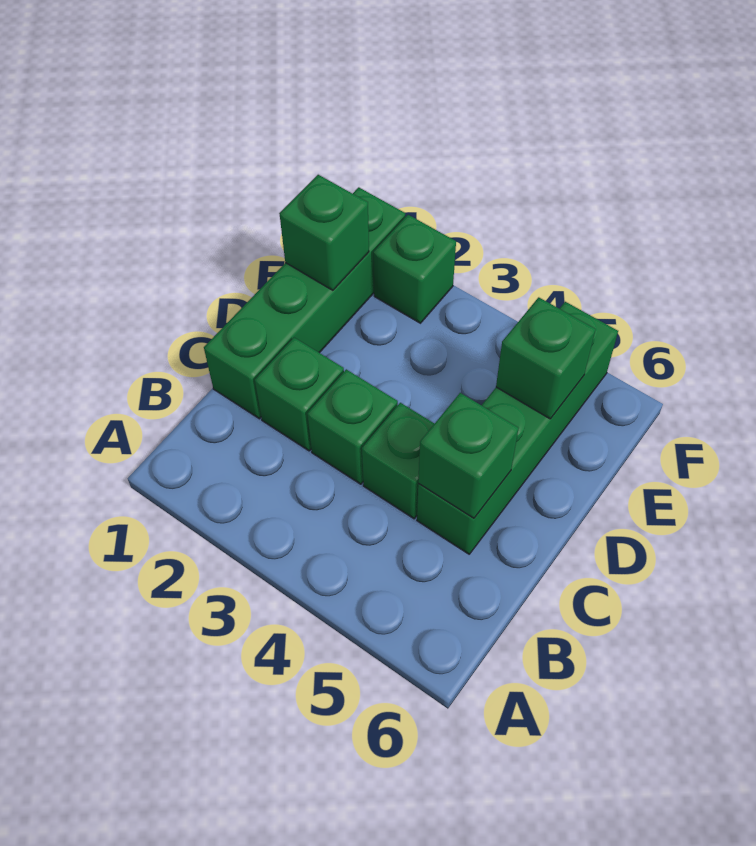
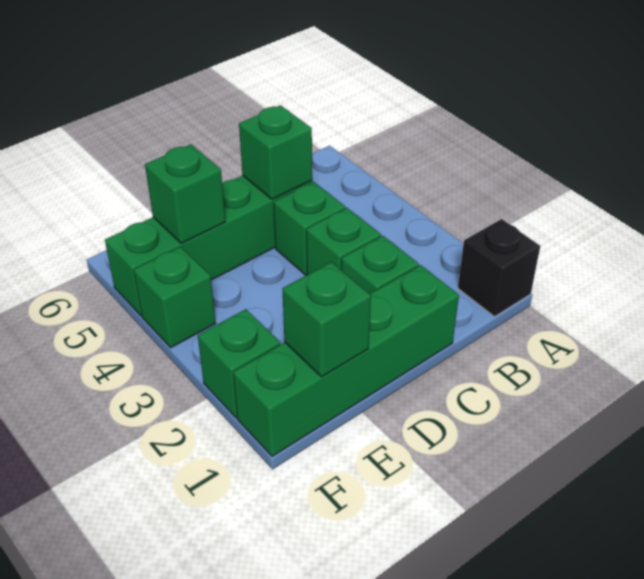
none -> black 1x1 brick [458,219,540,317]
none -> green 1x1 brick [134,247,216,348]

